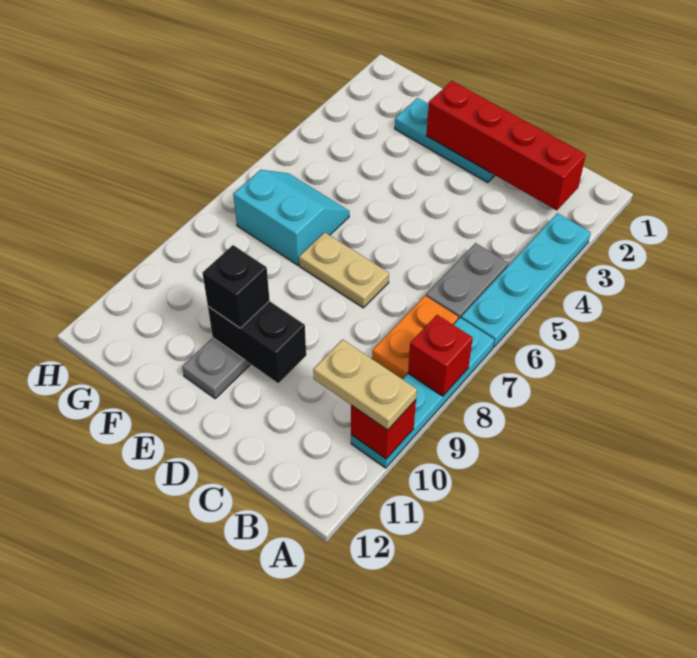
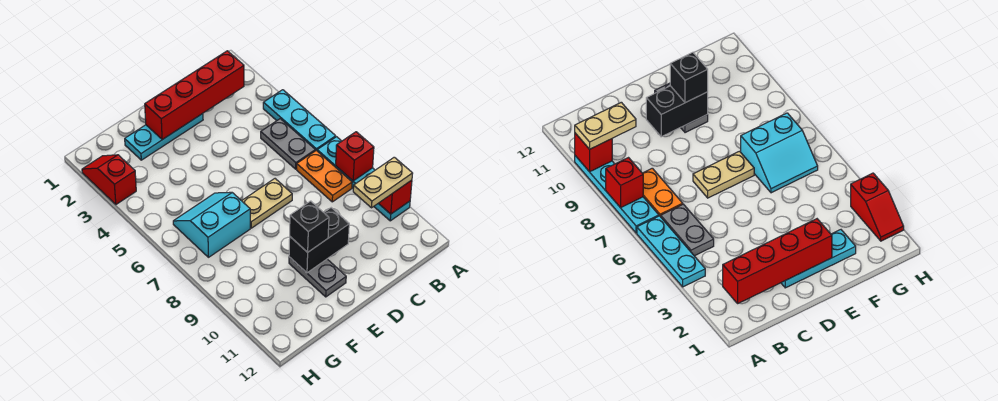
cyan 1x4 plate [461,213,591,347] -> cyan 1x3 plate [263,90,336,151]
none -> red 1x2 slope [82,155,136,204]

